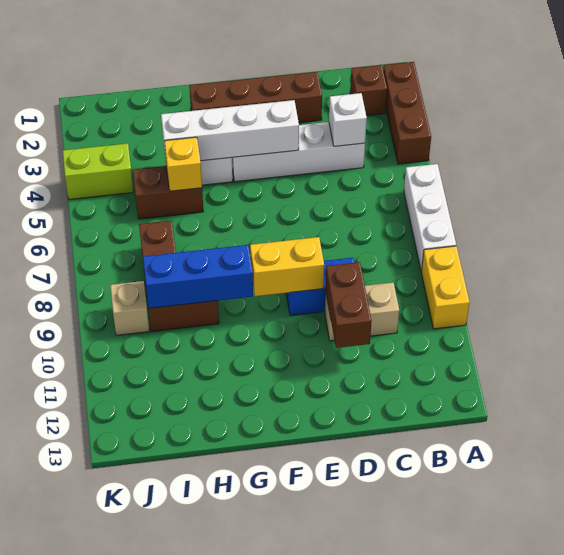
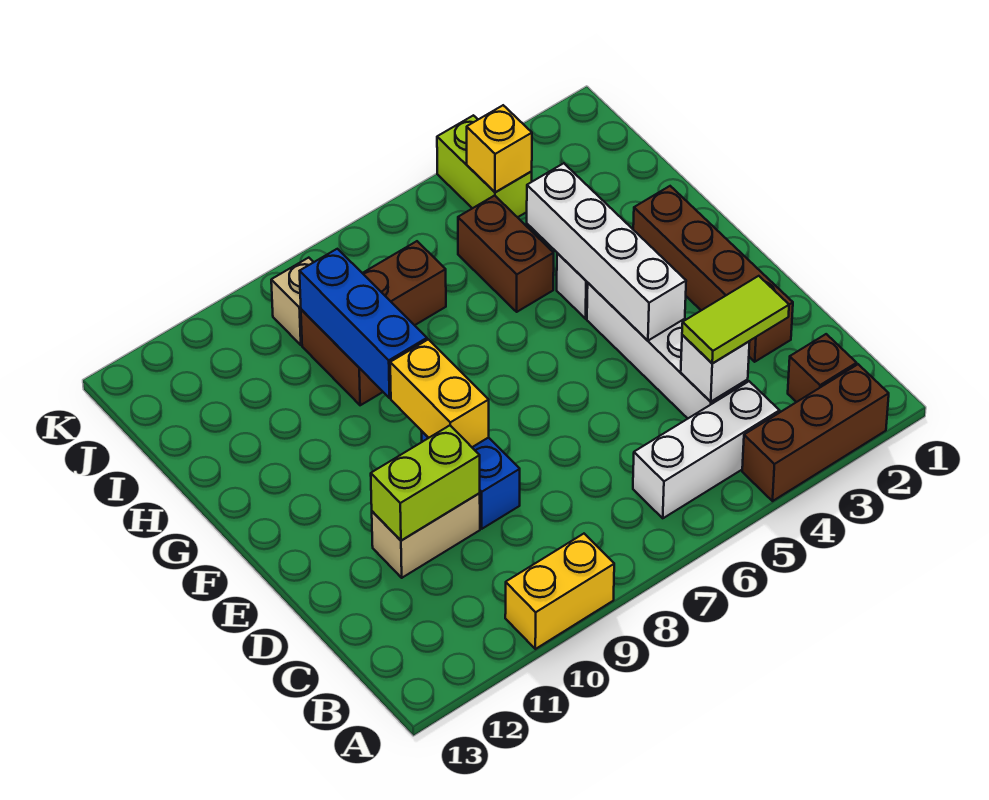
white 1x3 brick [404,164,456,272] -> white 1x3 brick moved to [633,381,780,518]
none -> lime 1x2 tile [682,276,789,363]
tan 1x2 brick [325,282,399,341] -> tan 1x2 brick turned to [372,493,480,578]
brown 1x2 brick [325,262,372,348] -> lime 1x2 brick [371,425,480,540]
yellow 1x1 brick [164,137,202,191] -> yellow 1x1 brick moved to [467,105,532,192]

